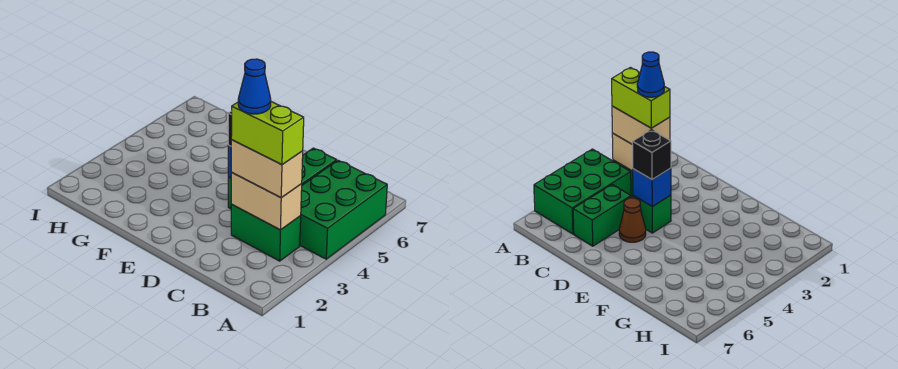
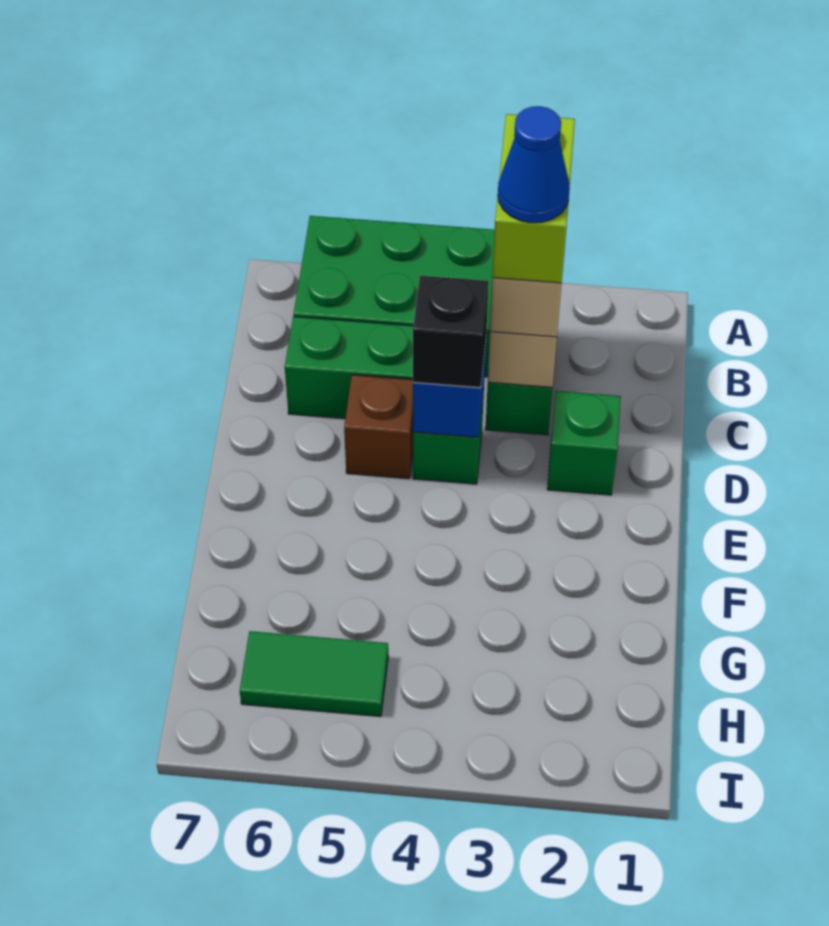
none -> green 1x1 brick [547,391,621,495]
brown 1x1 cone [619,198,646,242] -> brown 1x1 brick [344,375,413,479]
none -> green 1x2 tile [240,631,388,717]

